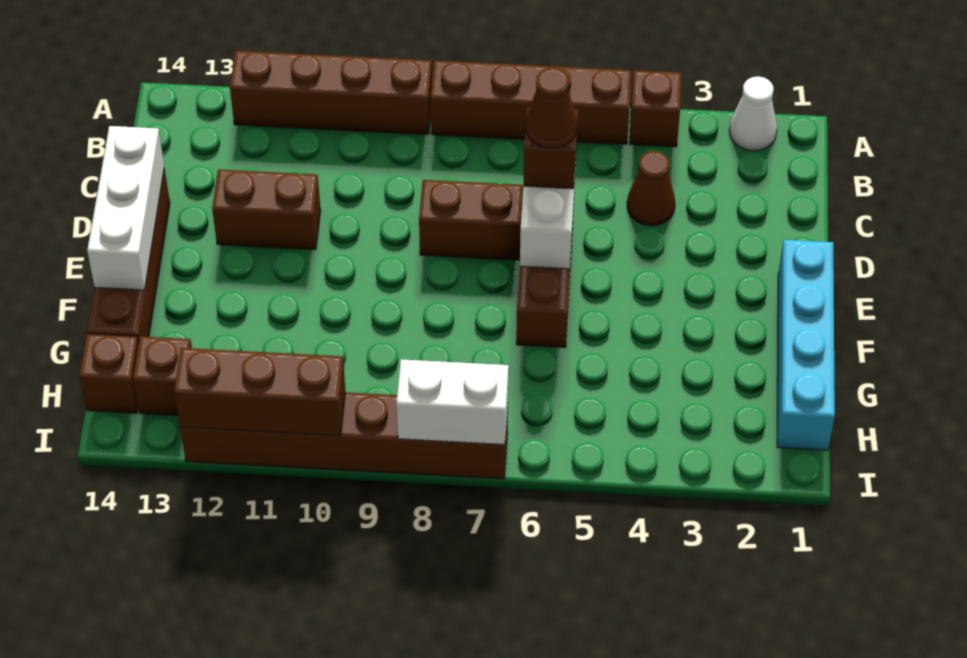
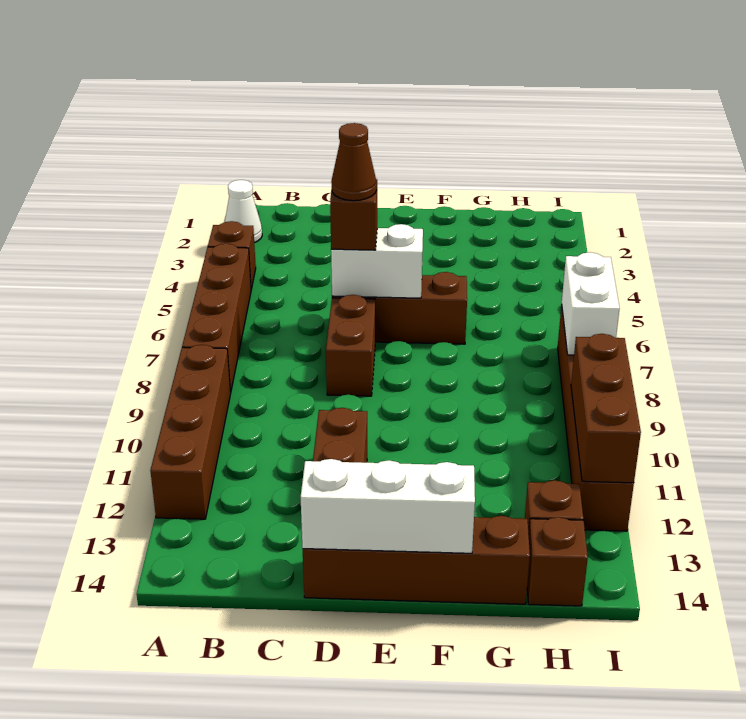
brown 1x1 cone [627,151,675,226] -> none
cyan 1x4 brick [777,240,835,450] -> none

